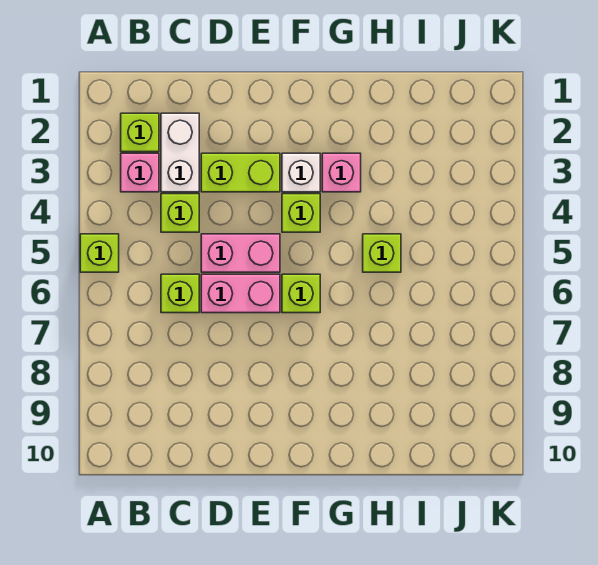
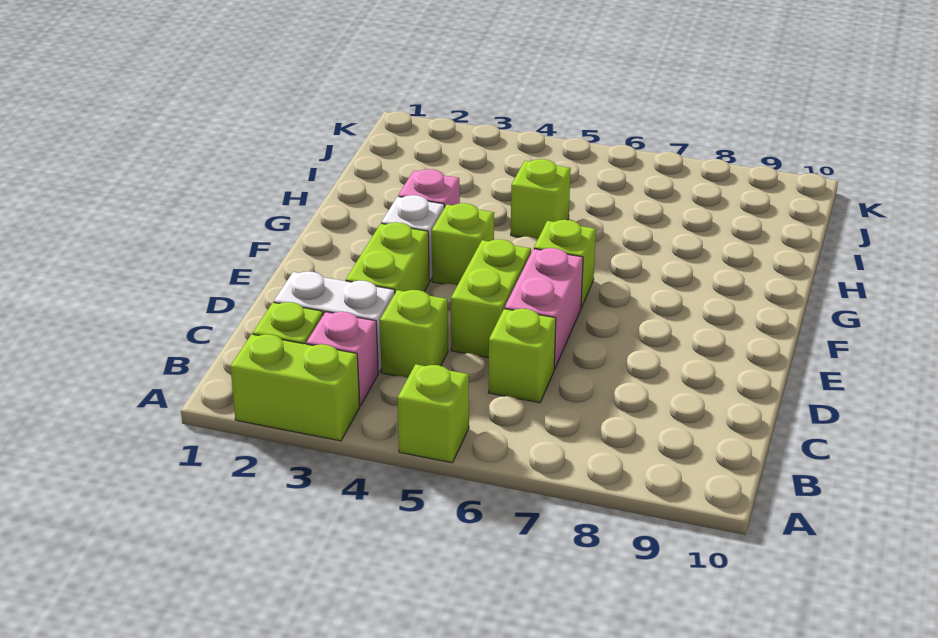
none -> lime 1x2 brick [230,334,360,441]
pink 1x2 brick [201,234,280,272] -> lime 1x2 brick [451,239,531,358]

